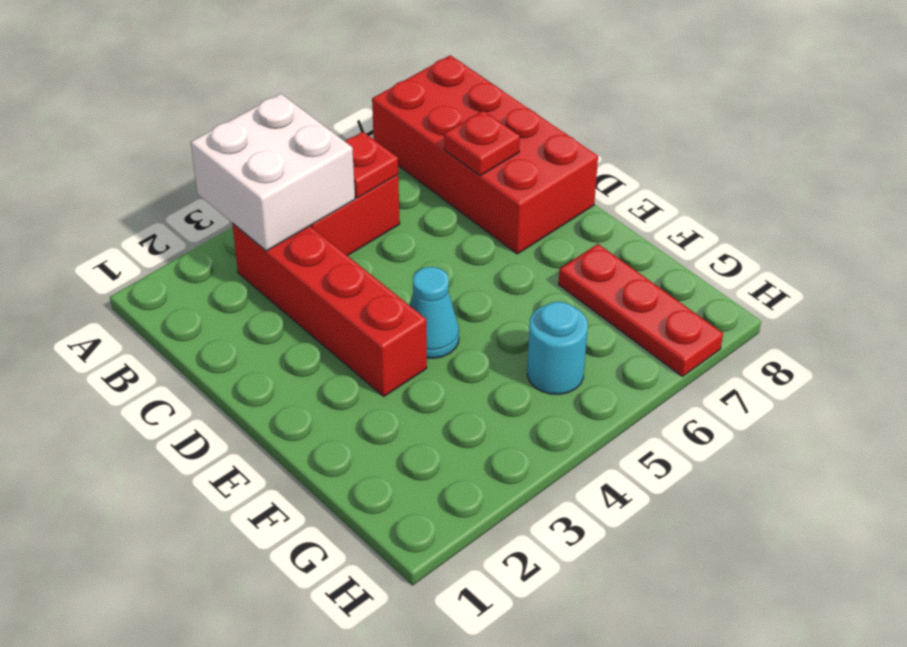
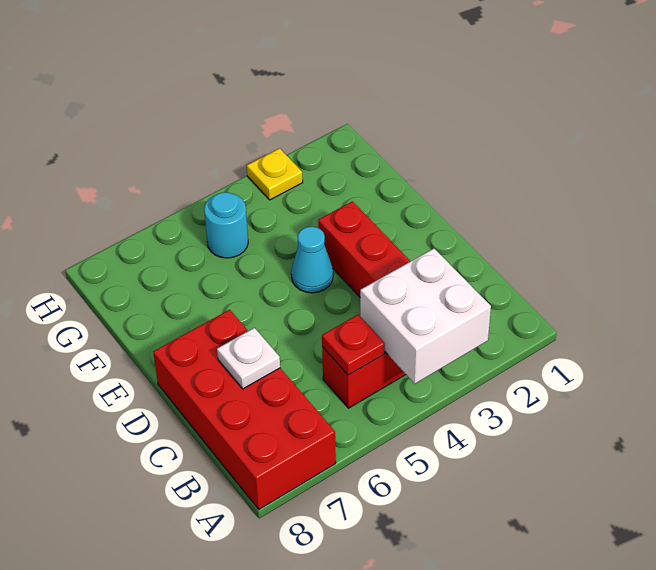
red 1x1 plate [444,111,520,176] -> white 1x1 plate [217,328,280,389]
red 1x3 plate [559,244,723,376] -> none
none -> yellow 1x1 plate [247,148,303,200]

